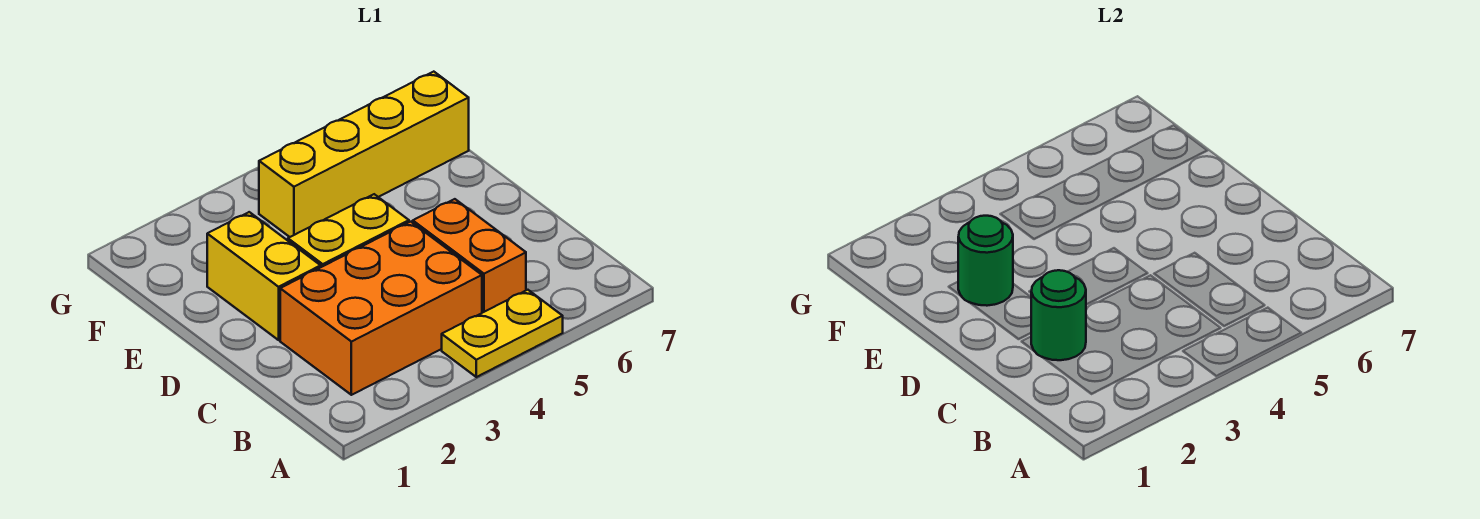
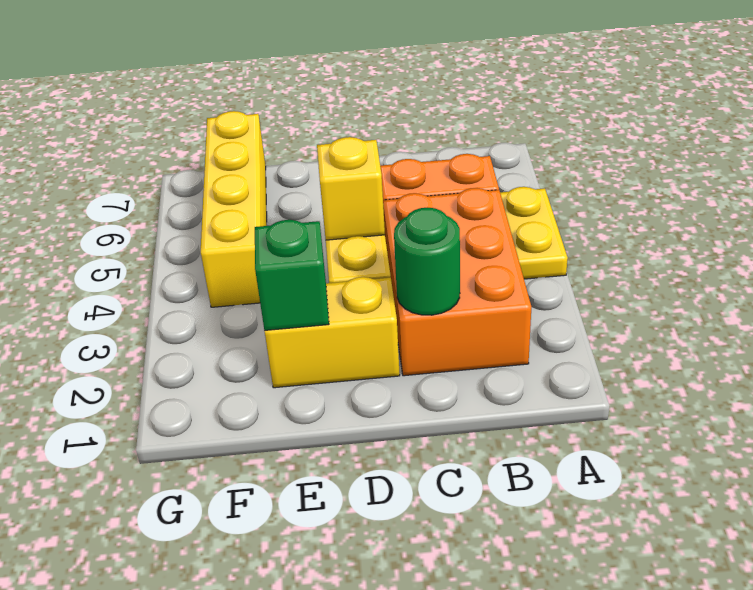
none -> yellow 1x1 brick [317,137,385,240]
green 1x1 round brick [958,216,1013,306] -> green 1x1 brick [255,220,329,330]

